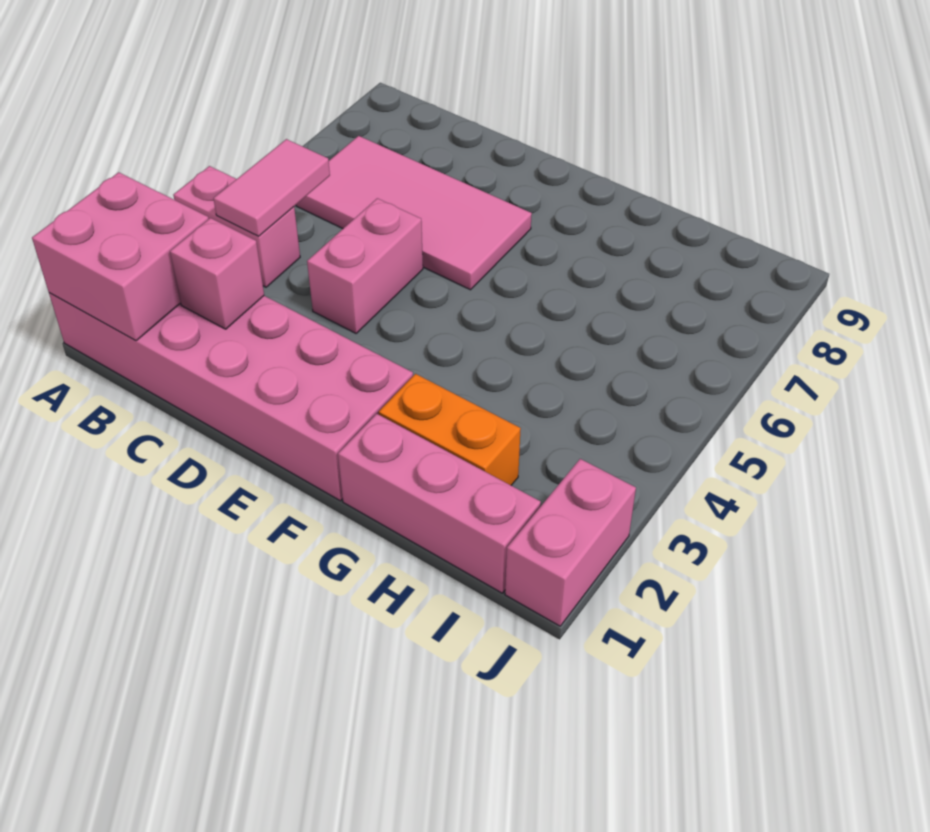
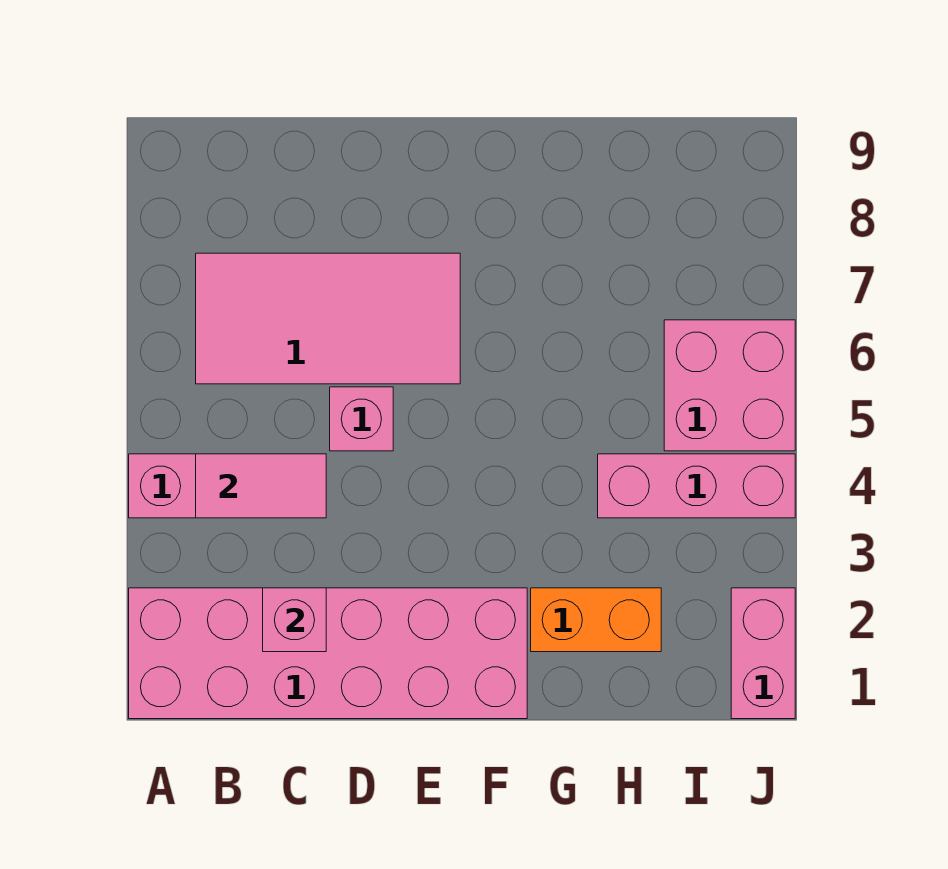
pink 2x2 brick [32,172,208,341] -> pink 2x2 brick moved to [664,320,795,451]
pink 1x2 tile [213,139,330,236] -> pink 1x2 tile turned to [196,454,326,518]
pink 1x2 brick [307,198,423,333] -> pink 1x1 brick [330,387,393,451]
pink 1x3 brick [338,414,541,593] -> pink 1x3 brick moved to [598,454,795,518]

